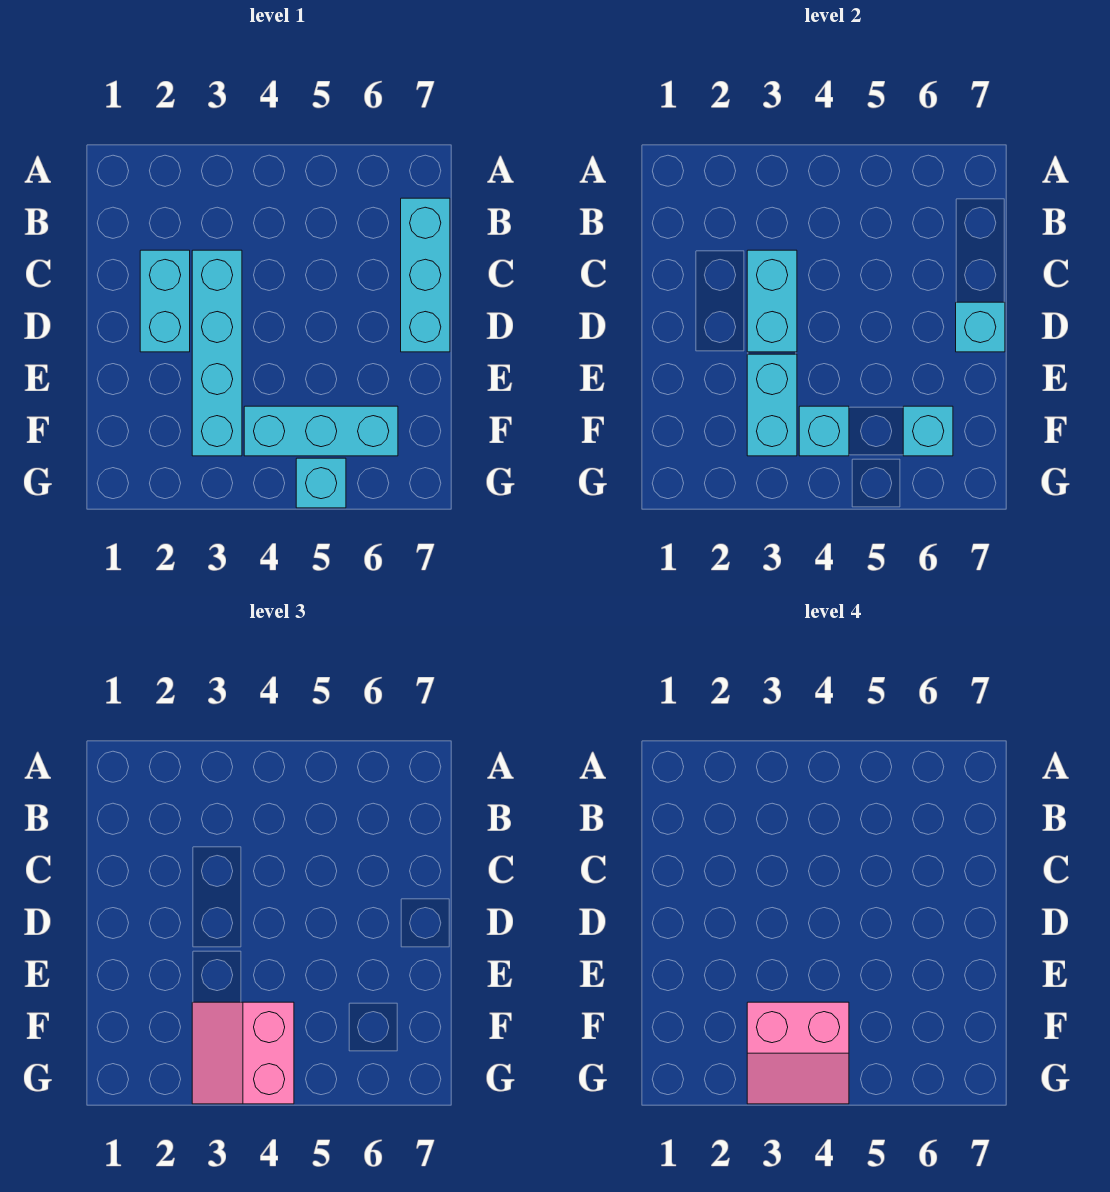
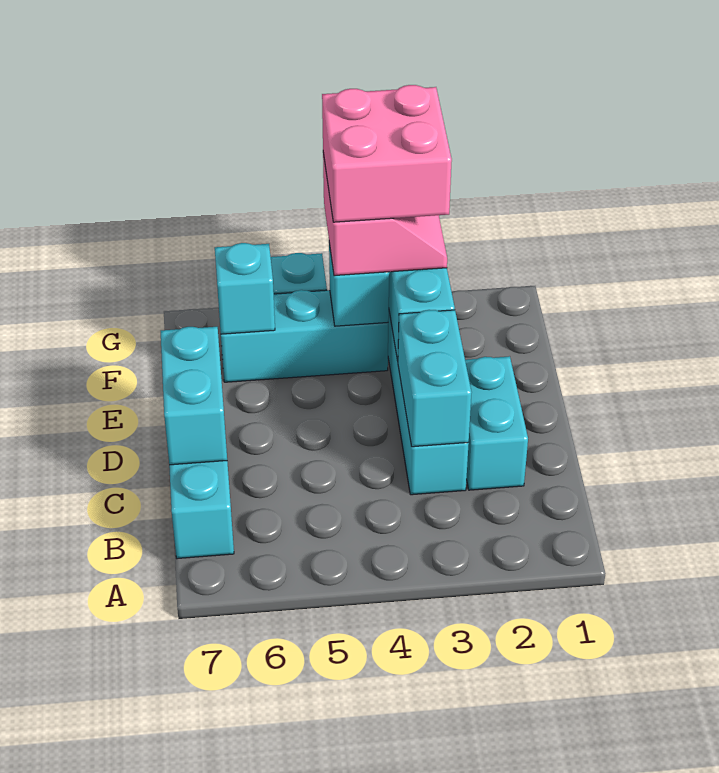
cyan 1x1 brick [956,302,1005,352] -> cyan 1x2 brick [161,327,227,465]
pink 2x2 slope [747,1002,849,1104] -> pink 2x2 brick [322,85,452,222]

